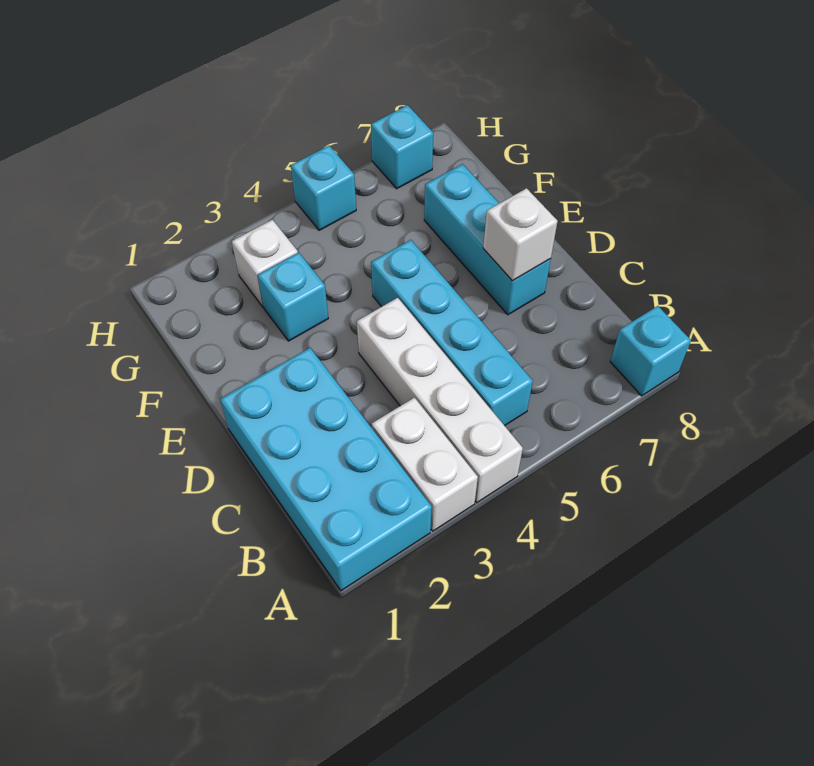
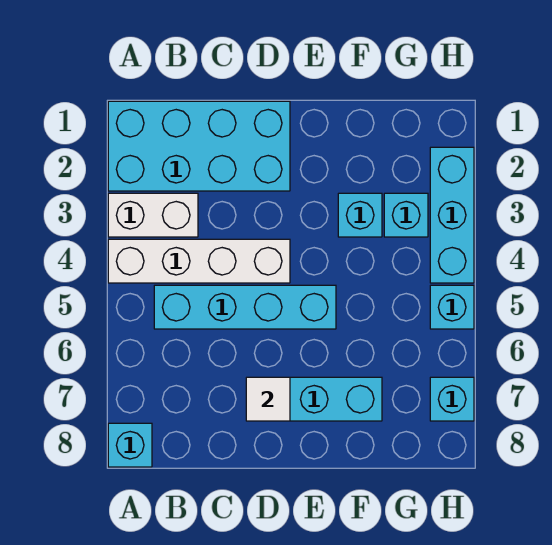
white 1x1 brick [483,188,558,281] -> white 1x1 tile [246,377,290,421]
white 1x1 brick [232,220,298,307] -> cyan 1x1 brick [384,193,428,237]
none -> cyan 1x3 brick [430,147,474,283]

